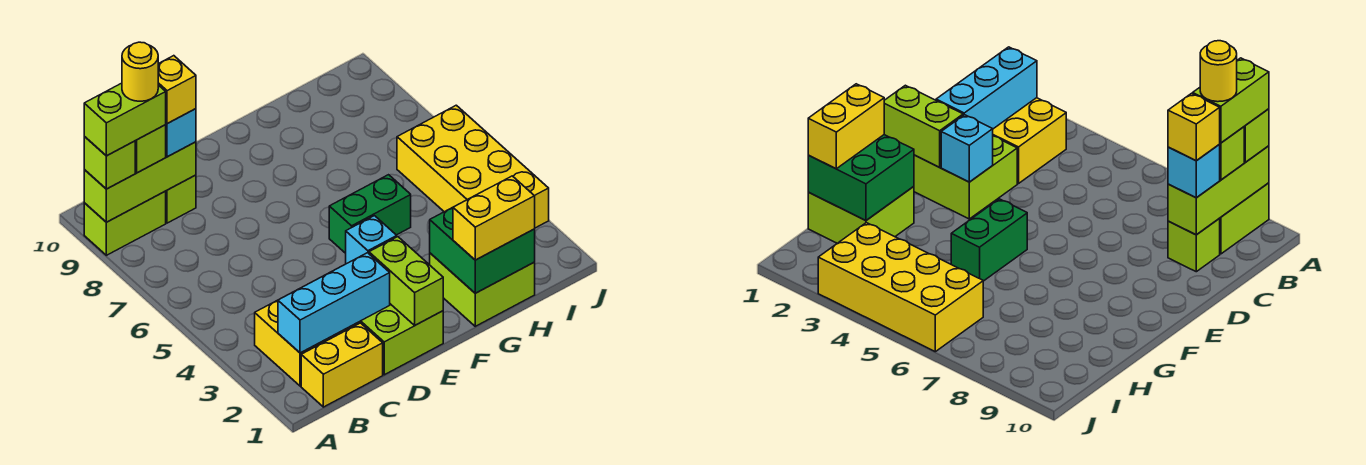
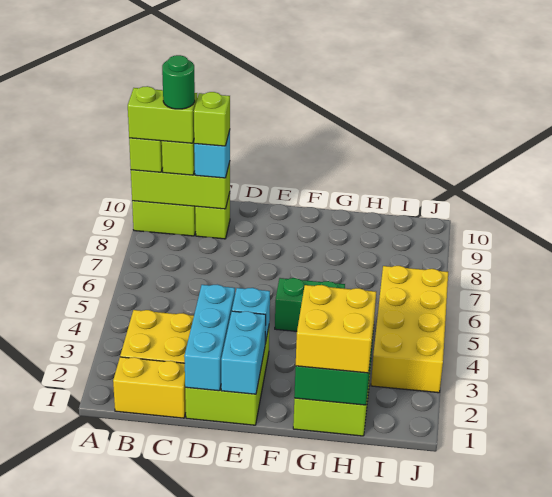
cyan 1x3 brick [278,253,390,353] -> cyan 1x3 brick turned to [184,285,235,391]
yellow 1x1 round brick [122,42,158,101] -> green 1x1 round brick [162,55,195,109]
yellow 1x1 brick [158,56,196,124] -> lime 1x1 brick [194,92,230,146]
lime 1x2 brick [369,237,443,325] -> cyan 1x2 brick [221,311,266,394]
yellow 1x2 brick [453,176,535,260] -> yellow 2x2 brick [296,285,376,373]

